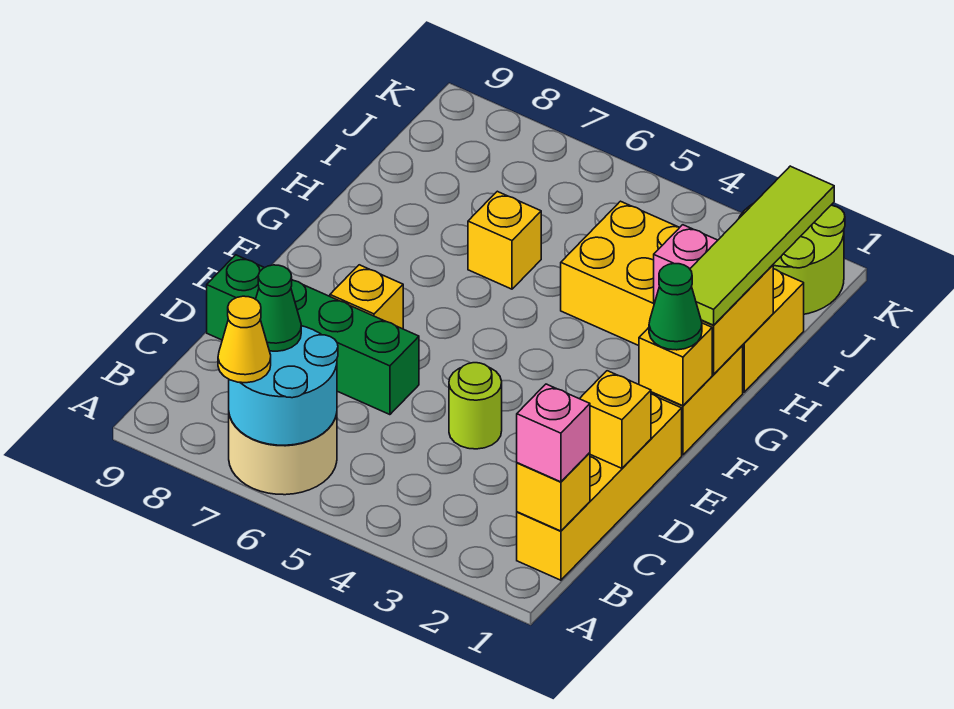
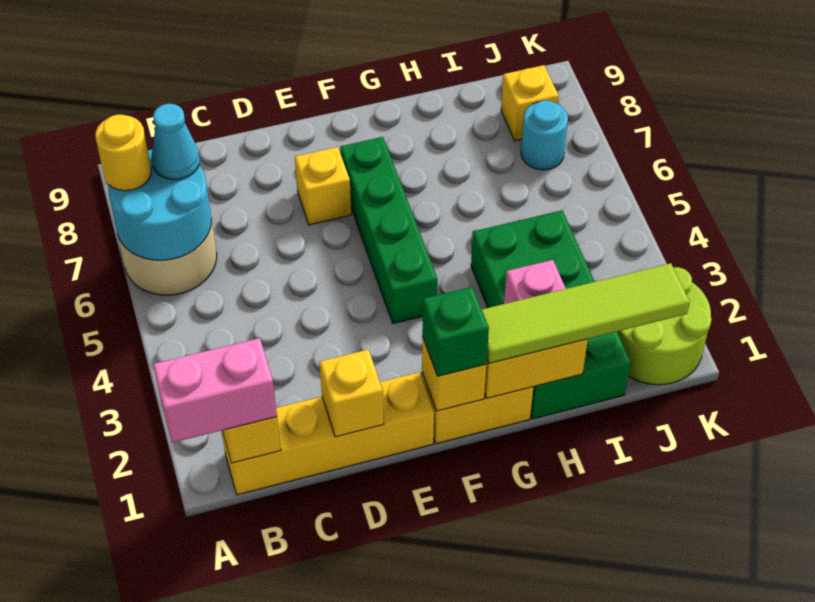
yellow 1x1 cone [218,296,271,383] -> yellow 1x1 round brick [95,115,151,191]
pink 1x1 brick [517,384,590,482] -> pink 1x2 brick [153,338,277,443]
green 1x1 cone [256,265,301,351] -> cyan 1x1 cone [152,104,200,180]
lime 1x1 round brick [449,363,502,449] -> none
green 1x4 brick [207,255,419,415] -> green 1x4 brick moved to [340,137,438,324]
green 1x1 cone [649,263,702,350] -> green 1x1 brick [422,287,489,376]
yellow 2x4 brick [561,201,804,392] -> green 2x4 brick [471,210,631,419]
yellow 1x1 brick [468,191,541,289] -> yellow 1x1 brick moved to [501,65,559,141]
none -> cyan 1x1 round brick [521,101,568,170]

